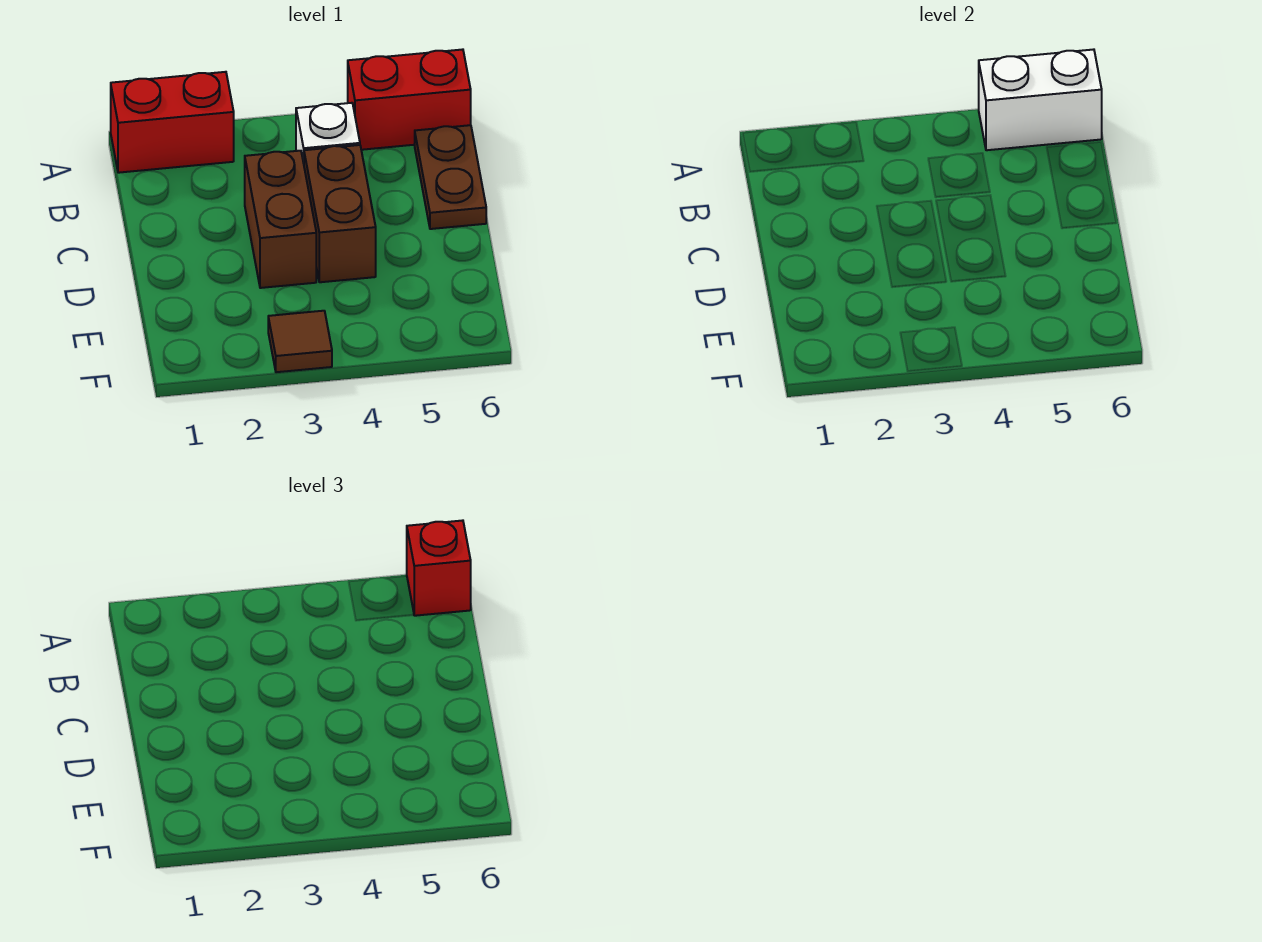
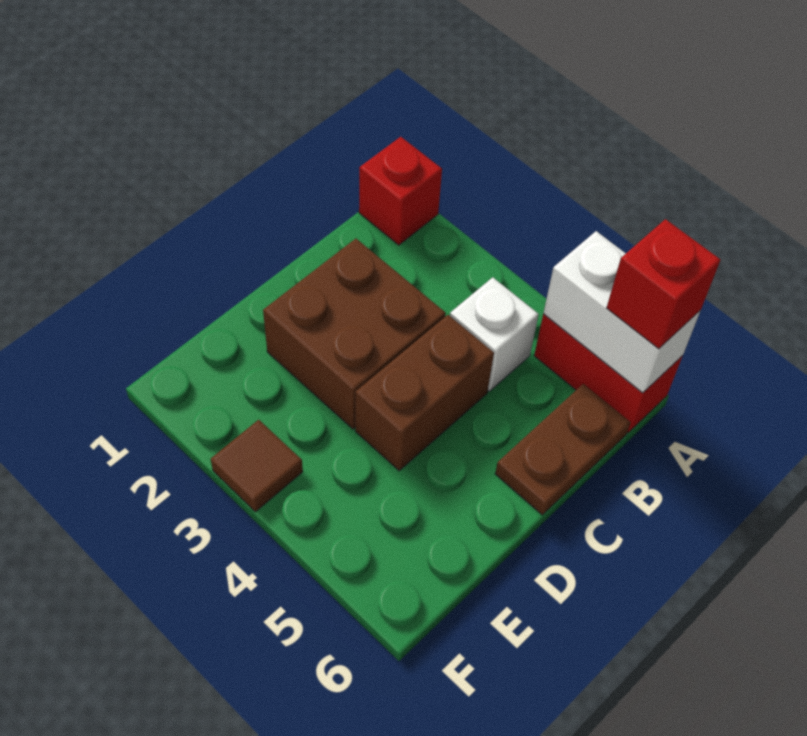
red 1x2 brick [111,72,234,173] -> red 1x1 brick [359,137,442,245]
brown 1x2 brick [245,151,316,288] -> brown 2x2 brick [263,239,446,429]

